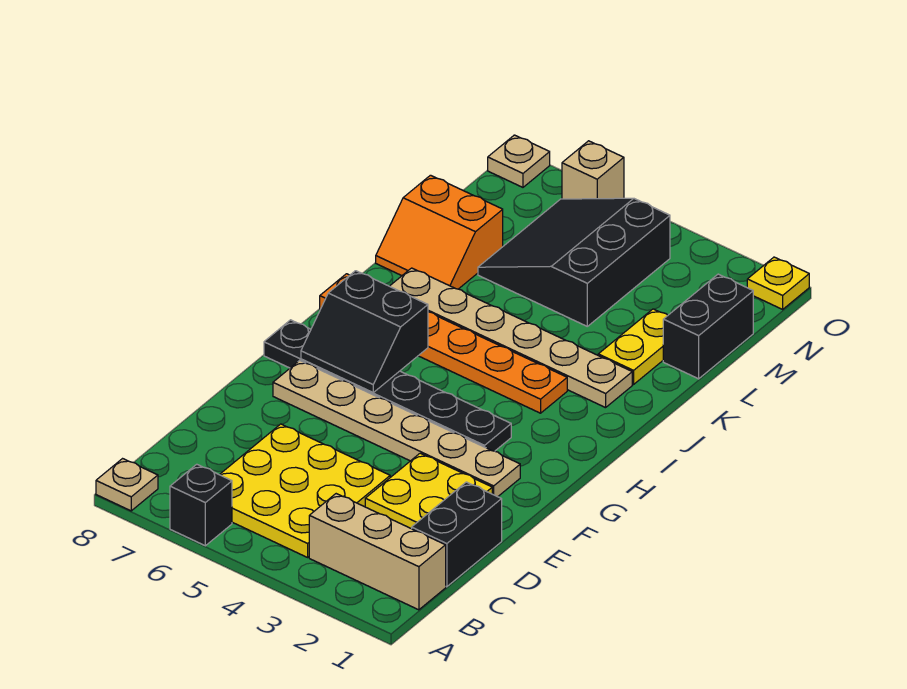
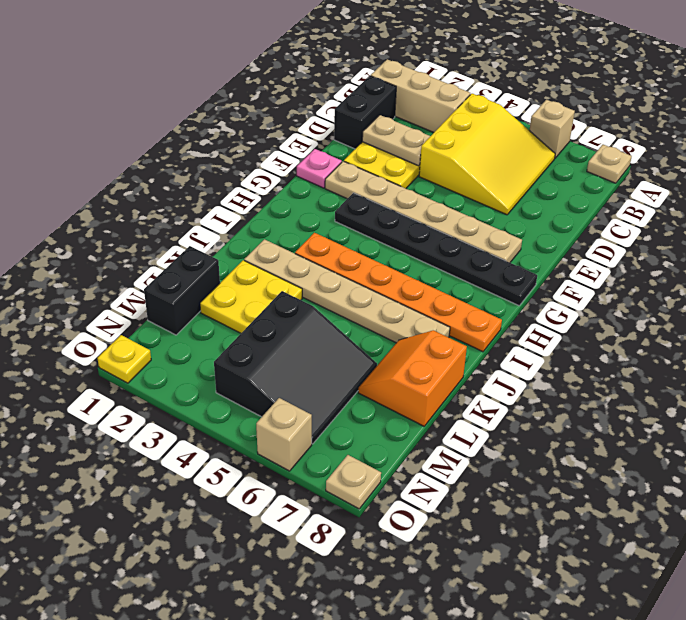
black 1x1 brick [170,464,232,546] -> tan 1x1 brick [529,100,575,158]
yellow 3x3 plate [219,424,390,557] -> yellow 3x3 slope [419,94,555,215]
none -> tan 1x2 plate [362,115,430,166]
none -> pink 1x1 plate [297,149,342,188]
black 2x2 slope [301,271,428,393] -> none
yellow 1x2 plate [598,309,668,384] -> yellow 2x2 plate [200,260,302,333]
orange 2x2 slope [376,175,503,289] -> orange 2x2 slope turned to [358,330,467,426]

